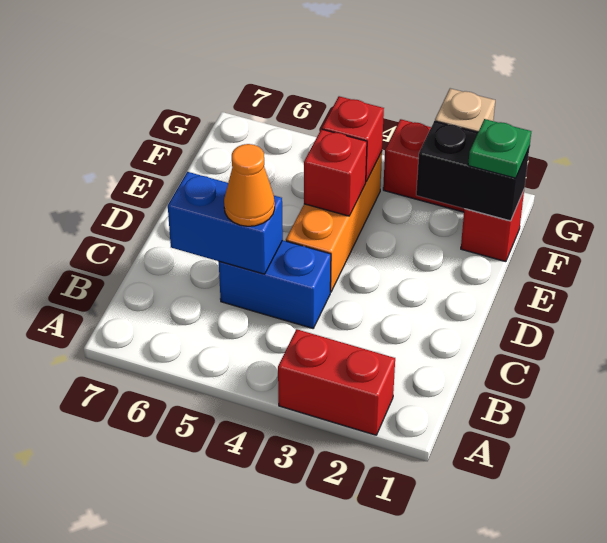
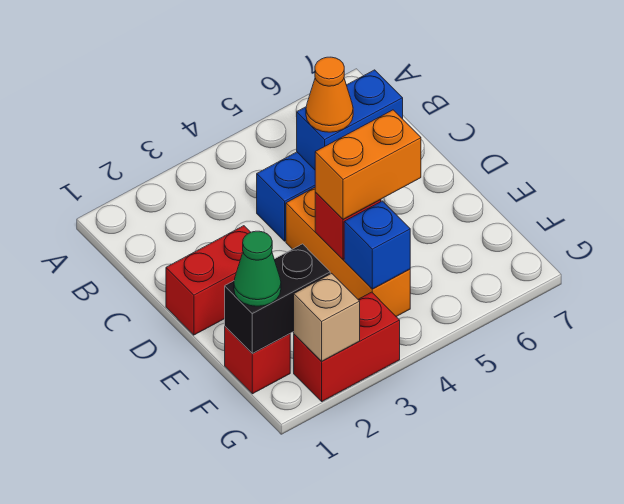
red 1x2 brick [278,329,395,435] -> red 1x2 brick moved to [166,226,251,335]
none -> orange 1x2 brick [315,110,421,219]
green 1x1 plate [468,119,531,178] -> green 1x1 cone [234,231,281,306]
red 1x1 brick [322,96,384,182] -> blue 1x1 brick [344,201,410,289]

